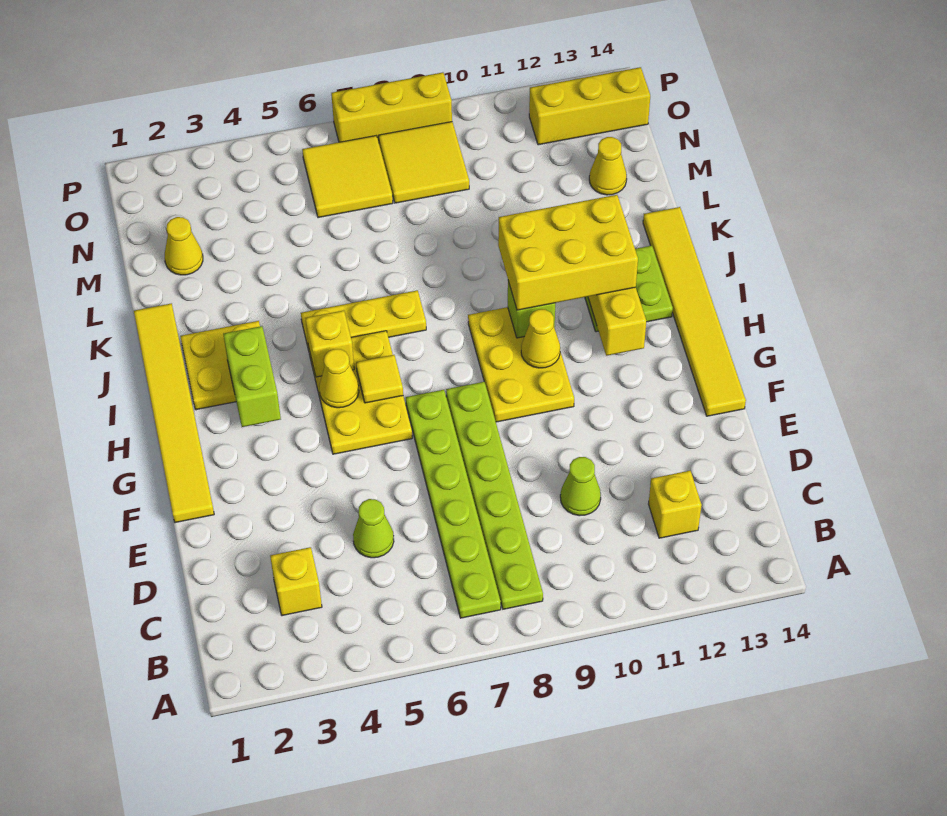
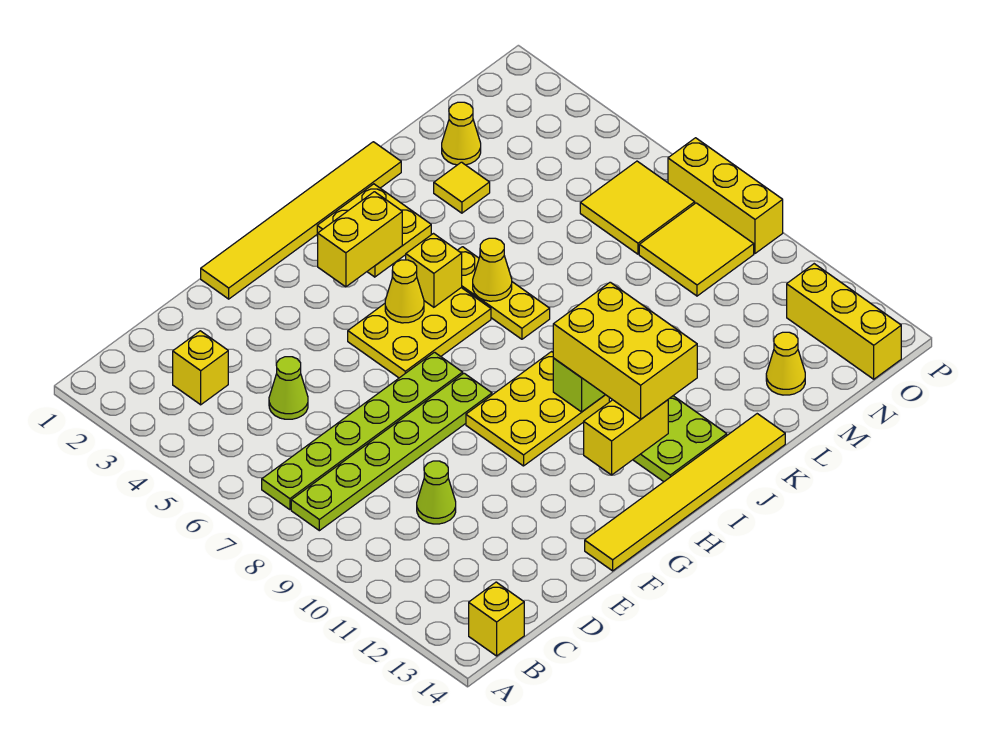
yellow 1x1 brick [649,470,702,538] -> yellow 1x1 brick moved to [469,582,524,656]
lime 1x2 brick [223,326,281,427] -> yellow 1x2 brick [318,192,402,287]
yellow 1x1 tile [356,355,403,403] -> yellow 1x1 tile moved to [434,162,490,213]
yellow 1x1 cone [521,309,560,368] -> yellow 1x1 cone moved to [473,238,512,301]

